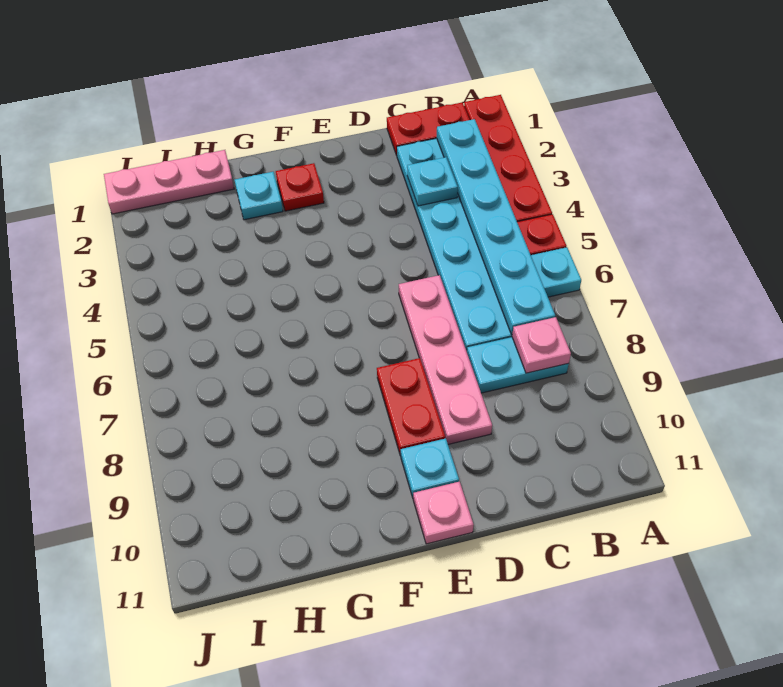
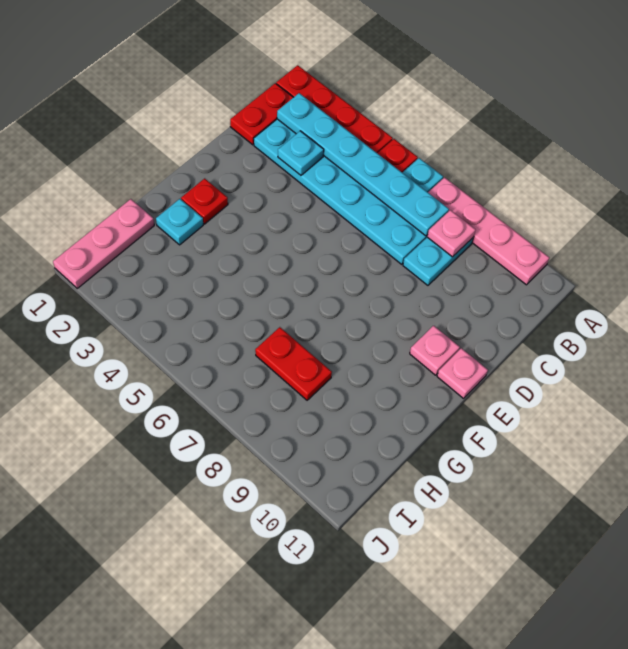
pink 1x4 plate [399,275,492,444] -> pink 1x4 plate moved to [428,177,549,285]
red 1x2 plate [377,358,445,456] -> red 1x2 plate moved to [255,327,332,400]
cyan 1x1 plate [401,438,459,498] -> pink 1x1 plate [410,326,460,375]

